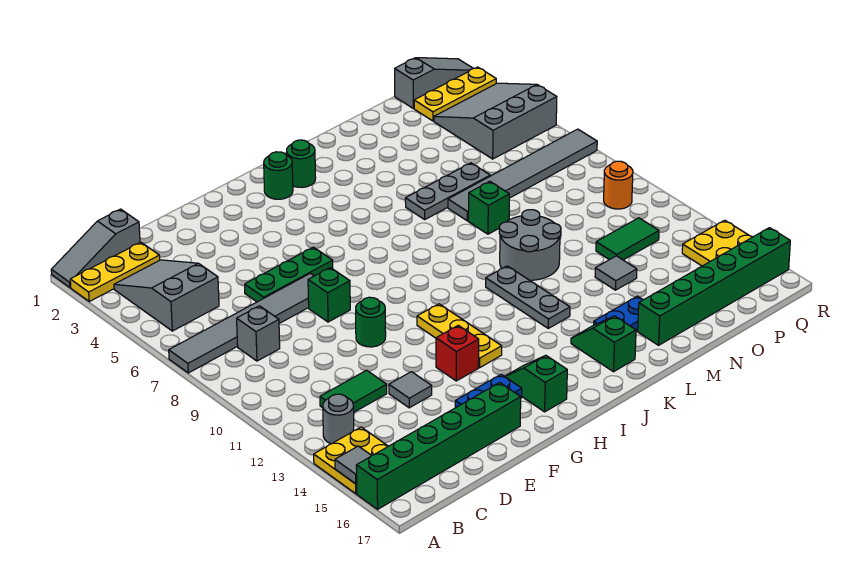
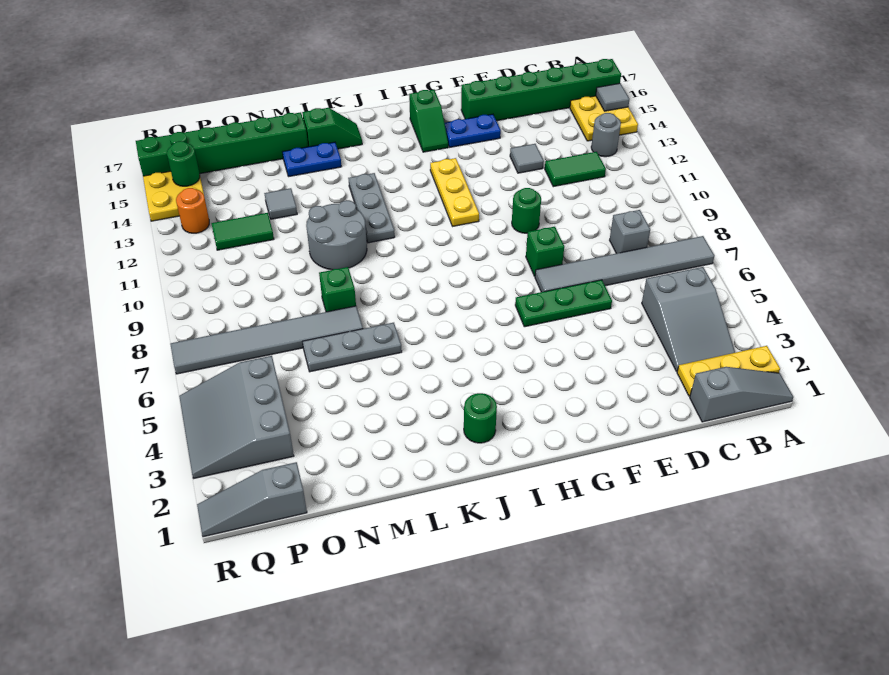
red 1x1 brick [436,325,479,381] -> none
green 1x1 round brick [264,152,293,199] -> green 1x1 round brick moved to [167,141,200,186]
green 1x2 slope [571,316,636,372] -> green 1x2 slope turned to [302,108,362,149]
yellow 1x3 plate [414,67,496,121] -> none
grey 3x3 slope [434,83,557,159] -> grey 3x3 slope turned to [179,356,294,478]
orange 1x1 round brick [604,161,633,209] -> orange 1x1 round brick moved to [176,188,209,233]

